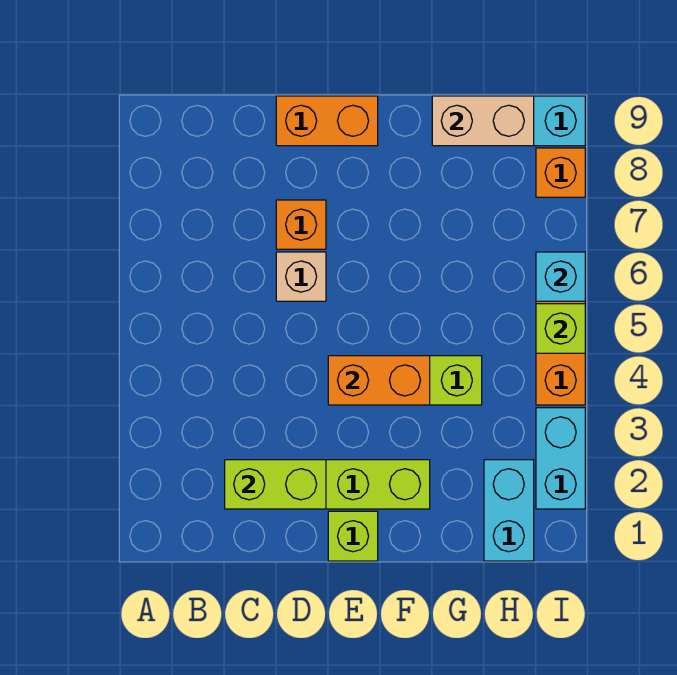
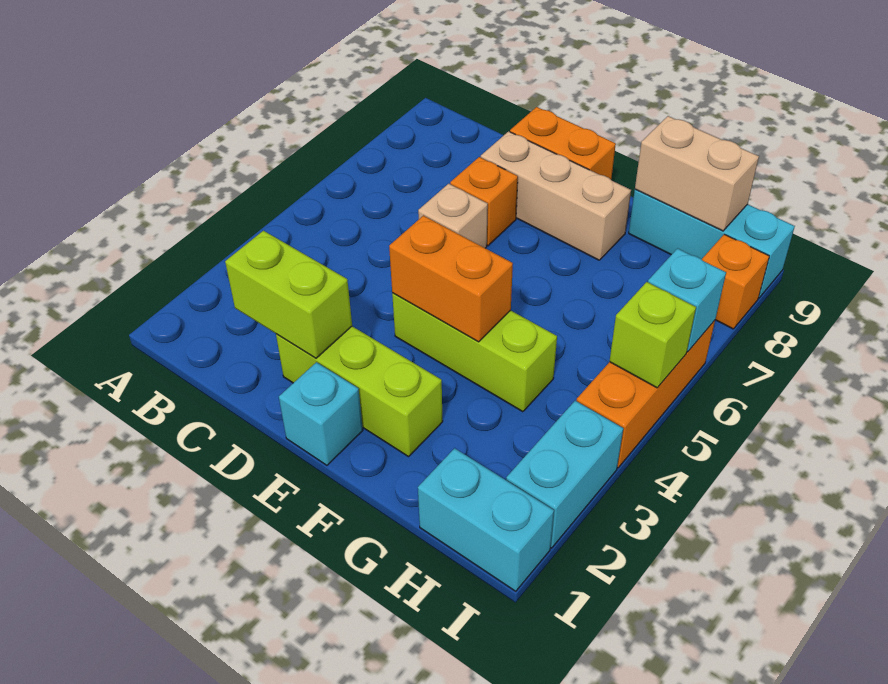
none -> tan 1x3 brick [481,131,631,260]
lime 1x1 brick [328,511,378,561] -> cyan 1x1 brick [279,362,363,465]
cyan 1x2 brick [484,460,534,561] -> cyan 1x2 brick turned to [418,448,554,591]

